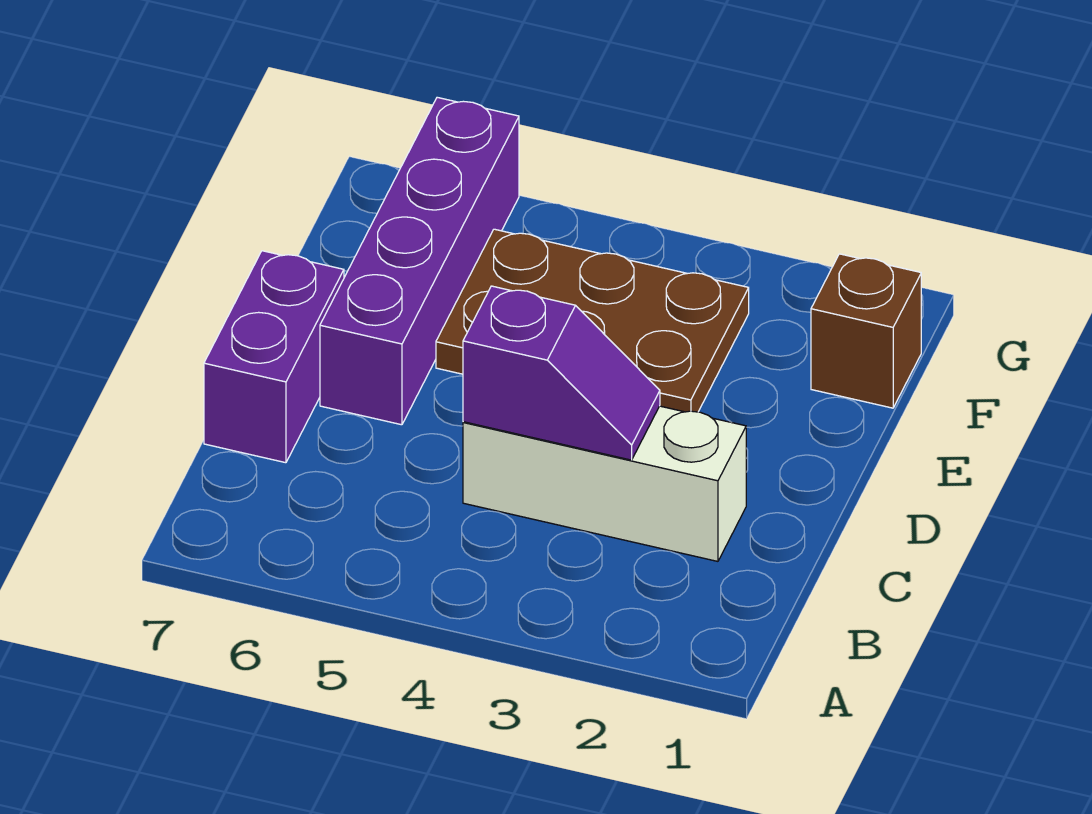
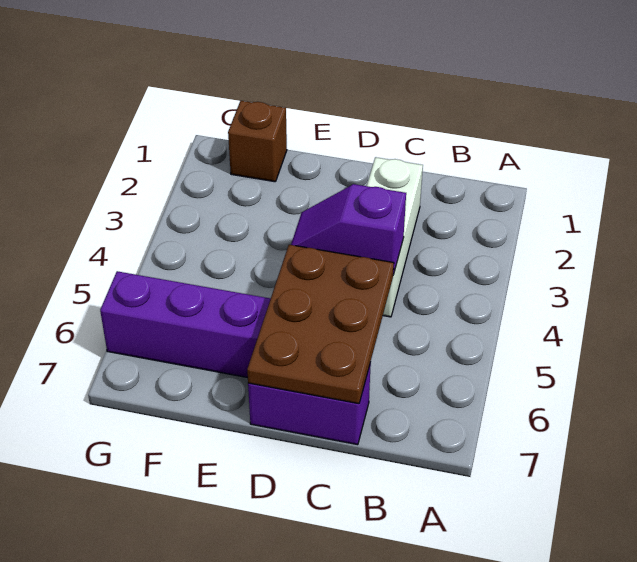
purple 1x2 slope [463,286,660,460] -> purple 1x2 slope turned to [291,184,406,274]
brown 2x3 plate [436,229,749,412] -> brown 2x3 plate moved to [247,245,394,404]

